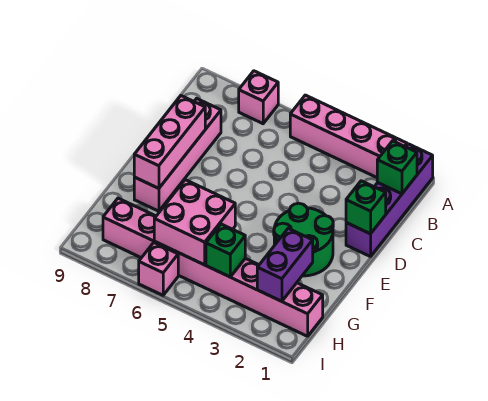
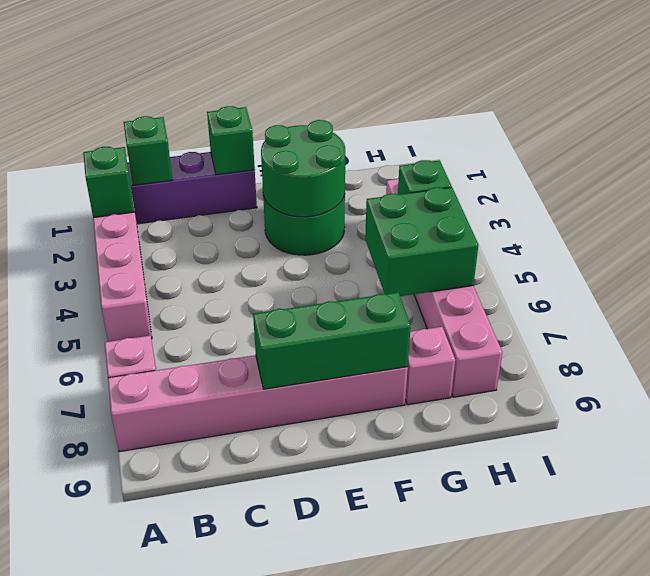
none -> green 1x1 brick [83,147,134,218]
pink 1x4 brick [134,98,221,211] -> pink 1x6 brick [108,355,408,452]
pink 1x3 brick [134,96,205,188] -> green 1x3 brick [253,292,411,389]
none -> green 2x2 round brick [261,120,345,217]
purple 1x2 brick [257,228,313,301] -> none
pink 2x2 brick [154,180,235,265] -> green 2x2 brick [365,187,479,296]
pink 1x8 brick [103,198,323,336] -> pink 1x6 brick [386,179,502,397]
pink 1x1 brick [139,243,178,295] -> pink 1x1 brick moved to [405,327,455,405]

